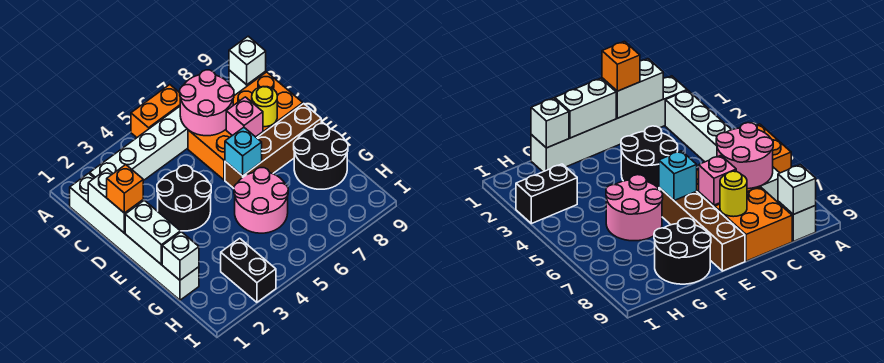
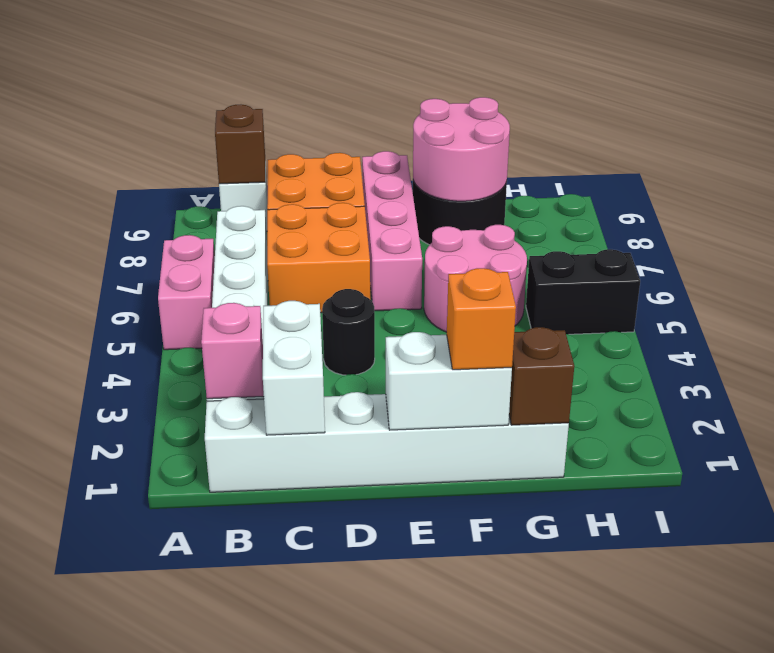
orange 1x2 brick [131,85,180,137] -> pink 1x2 brick [158,235,215,350]
pink 2x2 round brick [180,70,234,136] -> pink 2x2 round brick moved to [413,97,510,201]
white 1x1 brick [229,36,266,85] -> brown 1x1 brick [215,105,265,184]
white 1x2 brick [88,169,143,233] -> white 1x2 brick turned to [263,301,325,435]
orange 1x1 brick [107,165,143,213] -> orange 1x1 brick moved to [447,268,516,370]
black 2x2 round brick [157,165,211,231] -> black 1x1 round brick [322,289,375,375]
pink 1x1 brick [226,97,263,137] -> pink 1x1 brick moved to [201,303,264,399]
yellow 1x1 round brick [252,87,277,127] -> none
brown 1x4 brick [225,104,321,188] -> pink 1x4 brick [362,151,422,311]
cyan 1x1 brick [225,127,262,176] -> none
white 1x1 brick [162,232,199,280] -> brown 1x1 brick [509,327,574,425]
black 1x2 brick [221,238,276,302] -> black 1x2 brick moved to [526,249,640,334]

